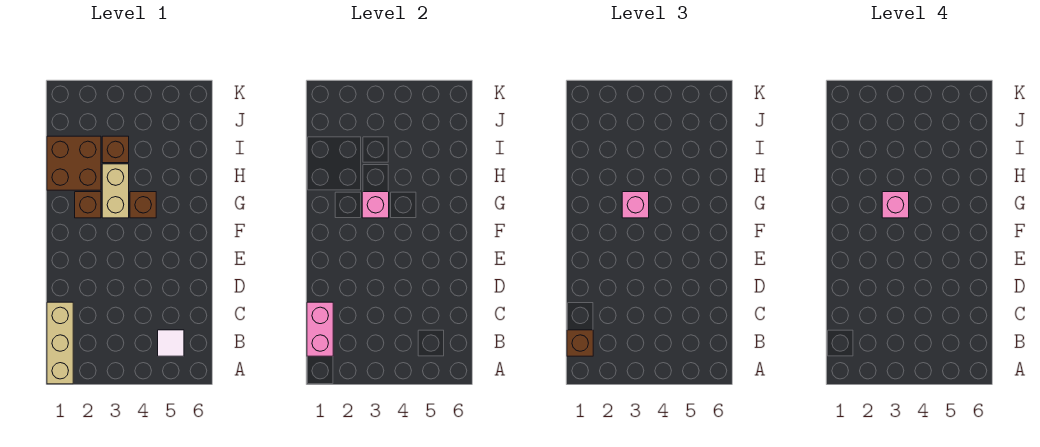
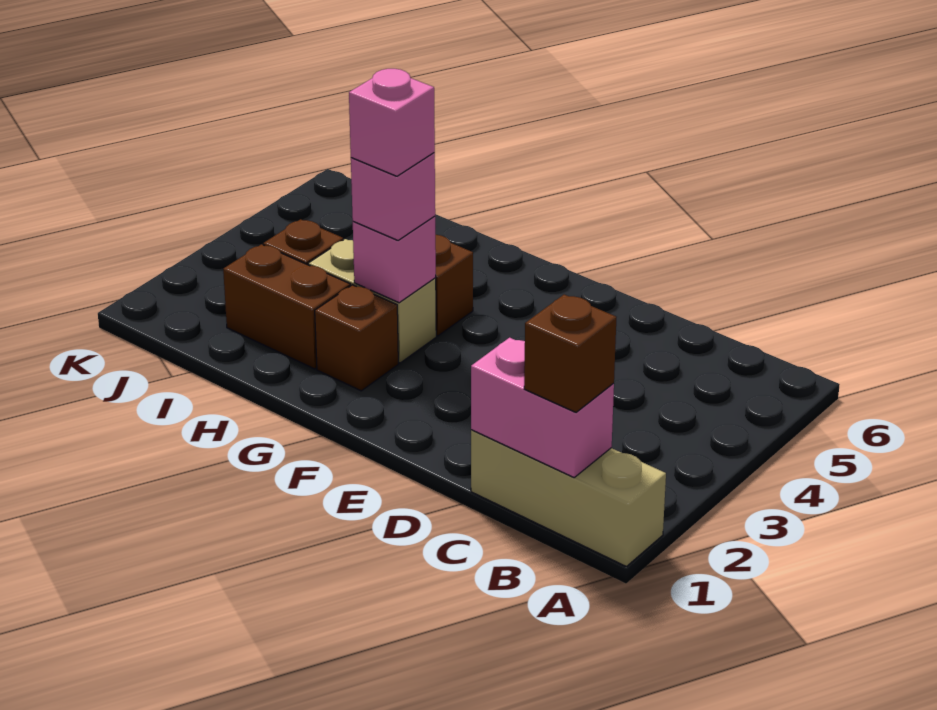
white 1x1 tile [158,330,184,356] -> none
brown 2x2 brick [47,136,101,190] -> brown 1x2 brick [223,244,350,369]

